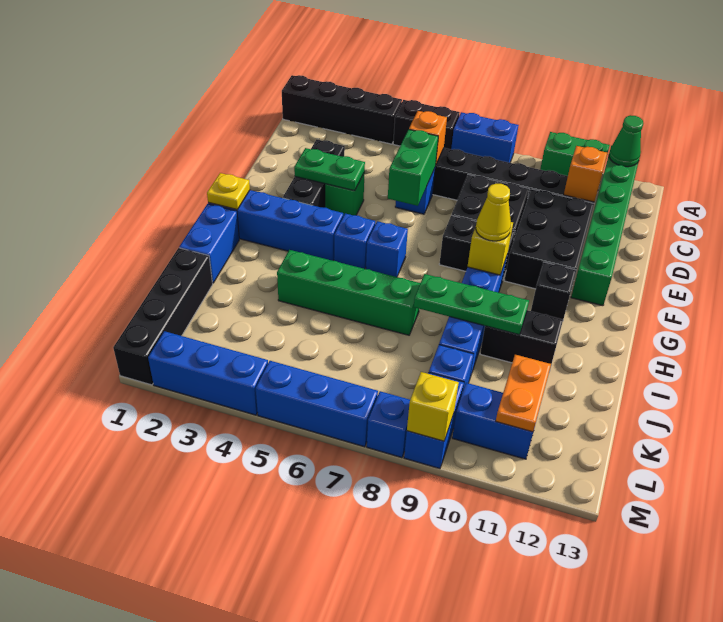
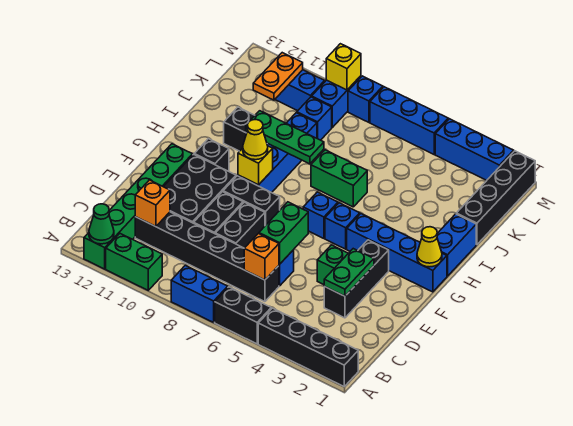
green 1x2 plate [294,148,365,191] -> green 1x2 plate turned to [324,249,374,296]
yellow 1x1 plate [207,173,250,210] -> yellow 1x1 cone [417,227,442,267]
green 1x4 brick [277,250,420,335] -> green 1x2 brick [311,150,367,207]

